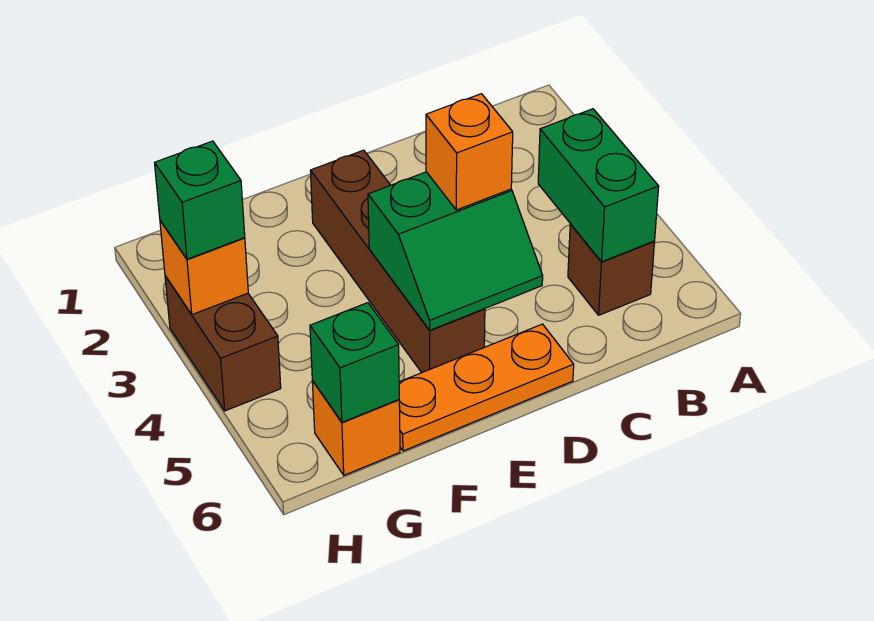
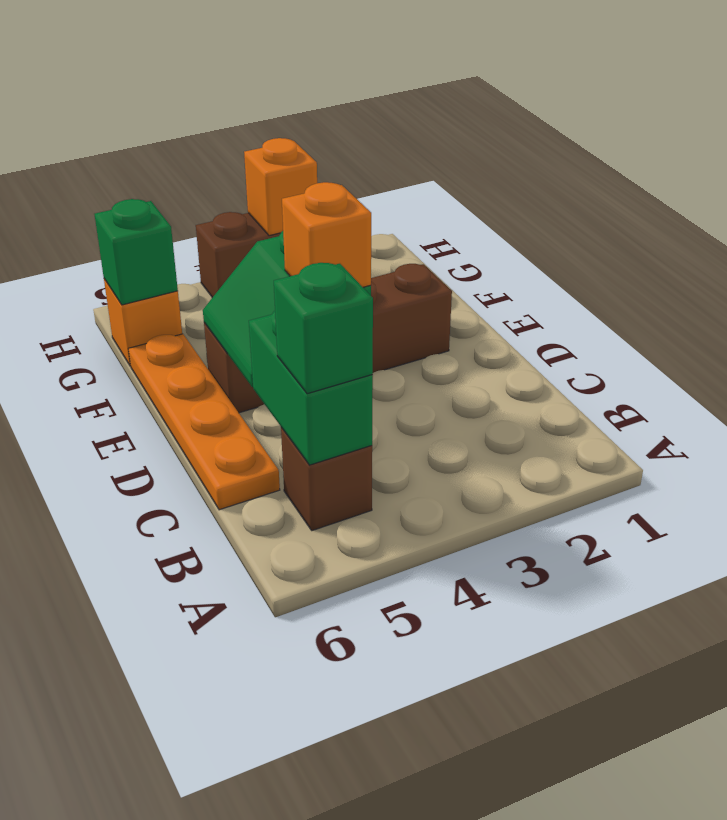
green 1x2 brick [538,109,659,262] -> green 1x2 brick turned to [249,311,373,465]
orange 1x3 plate [399,324,574,451] -> orange 1x4 plate [129,334,280,510]
green 1x1 brick [155,141,245,259] -> green 1x1 brick moved to [274,263,373,394]

